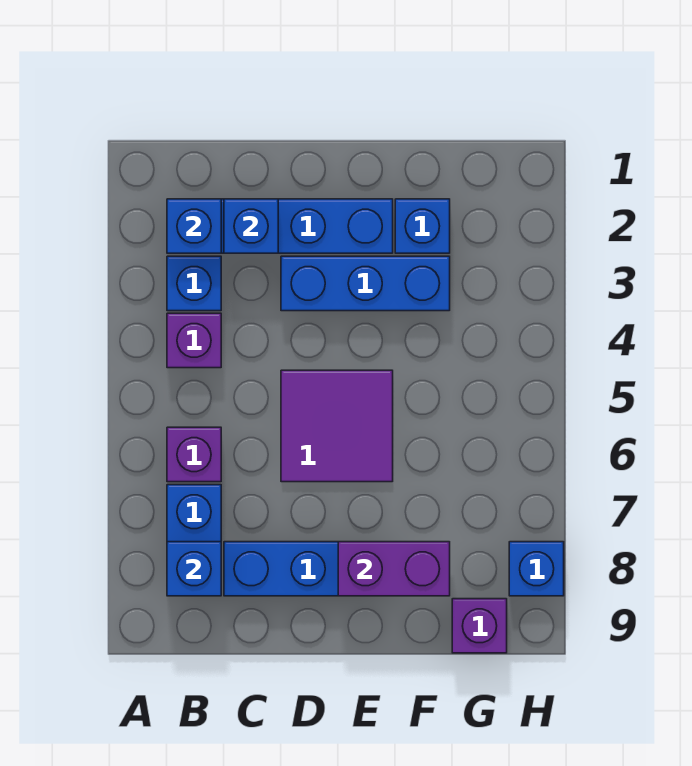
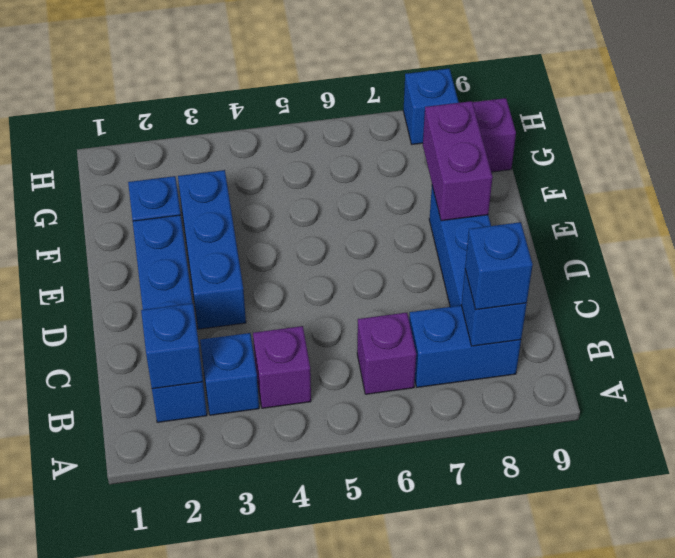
blue 1x1 brick [224,199,278,253] -> blue 1x1 brick moved to [465,222,533,310]
purple 2x2 tile [281,370,393,482] -> none

